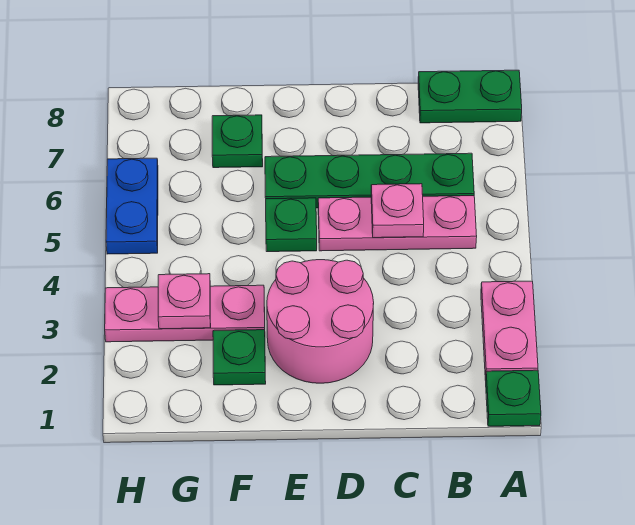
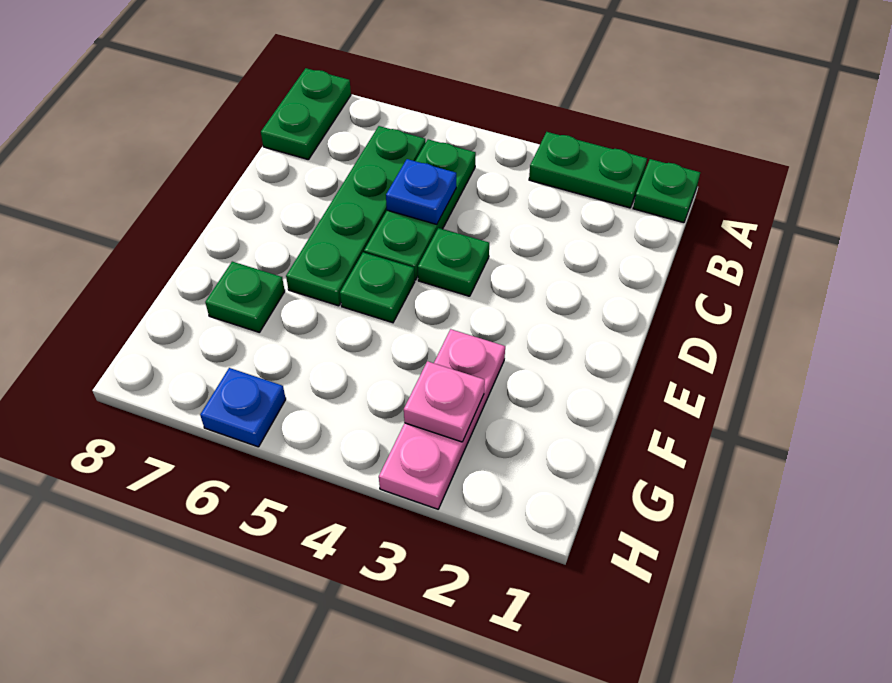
pink 1x2 plate [481,281,538,380] -> green 1x2 plate [529,132,647,208]
pink 1x3 plate [318,196,477,251] -> green 1x3 plate [364,139,476,280]
pink 1x1 plate [371,184,424,238] -> blue 1x1 plate [386,159,456,224]
pink 2x2 round brick [267,260,374,383] -> none
green 1x1 plate [213,330,266,385] -> green 1x1 plate moved to [418,228,489,296]
blue 1x2 plate [106,158,158,254] -> blue 1x1 plate [200,368,286,447]

